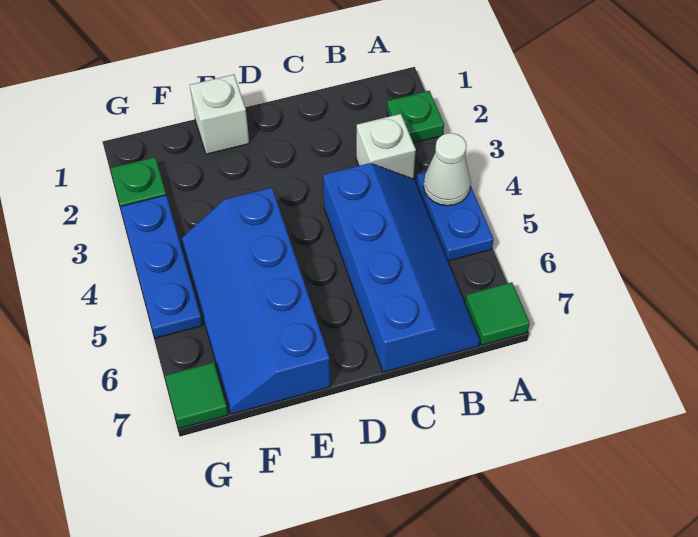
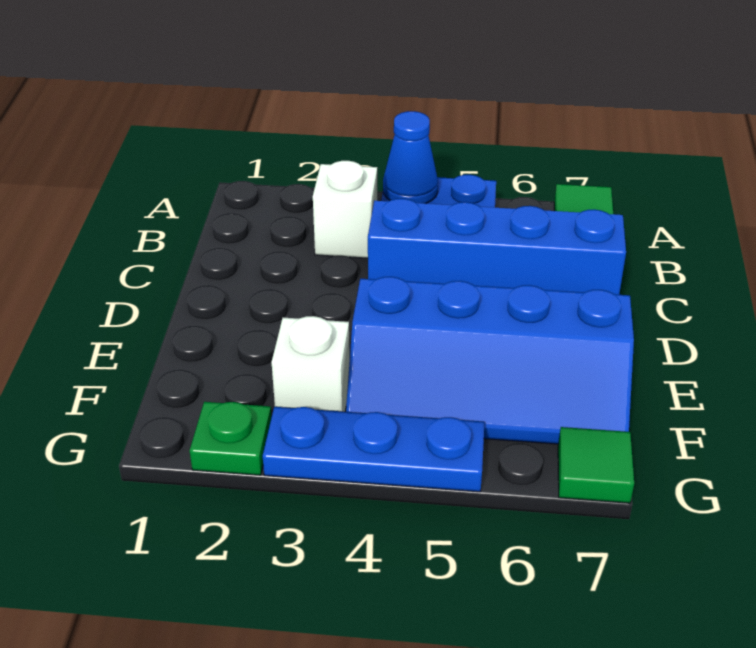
green 1x1 plate [387,91,444,143] -> none
white 1x1 cone [424,133,471,206] -> blue 1x1 cone [383,111,438,204]
white 1x1 brick [190,74,249,154] -> white 1x1 brick moved to [272,316,350,412]

